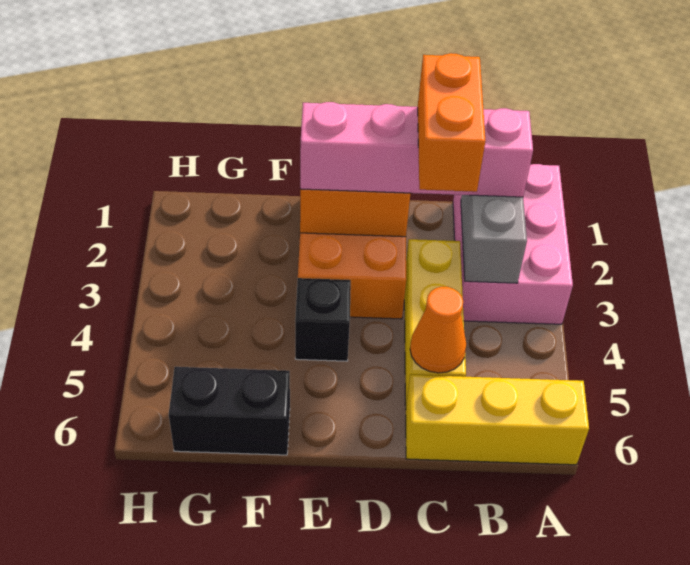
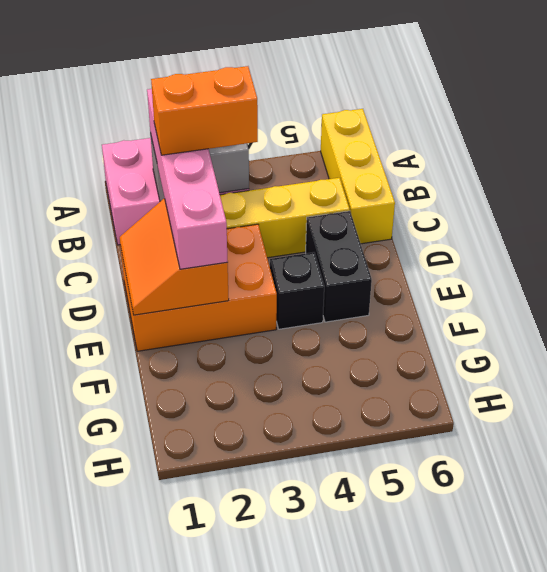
orange 1x1 cone [410,287,466,373] -> none
black 1x2 brick [169,367,290,455] -> black 1x2 brick moved to [306,211,372,322]

